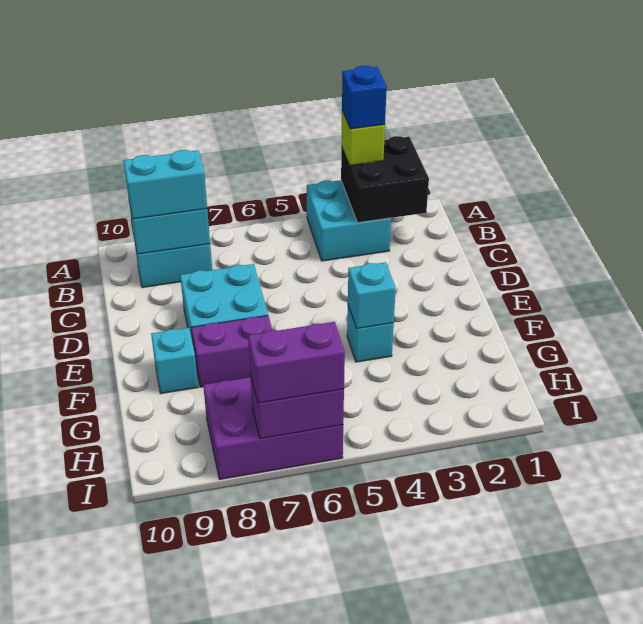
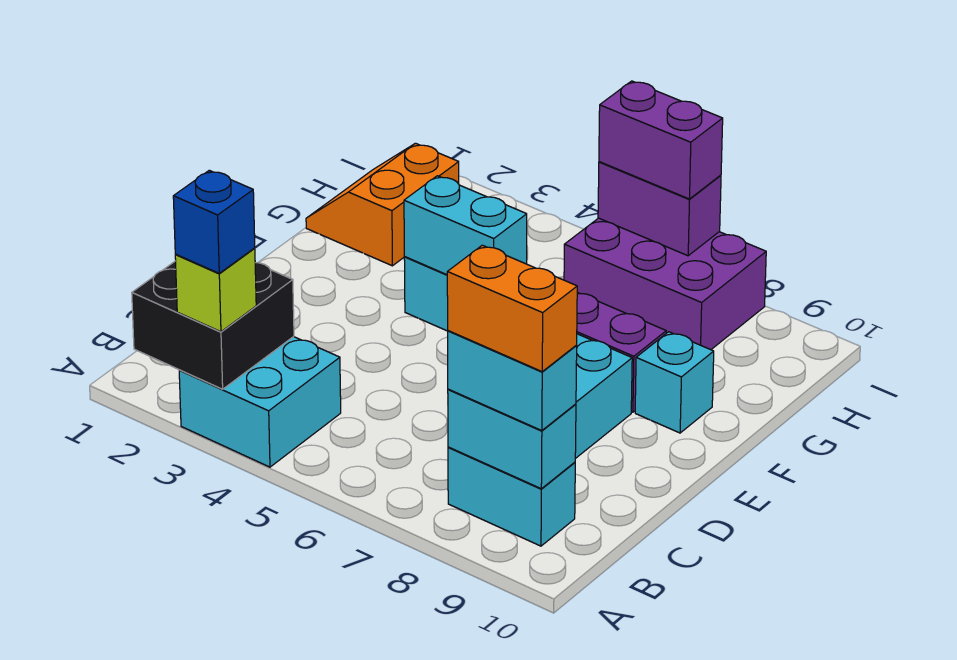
none -> orange 1x2 brick [447,245,577,371]
cyan 1x1 brick [348,262,396,328] -> cyan 1x2 brick [404,176,527,275]
none -> orange 2x2 slope [306,143,459,266]

